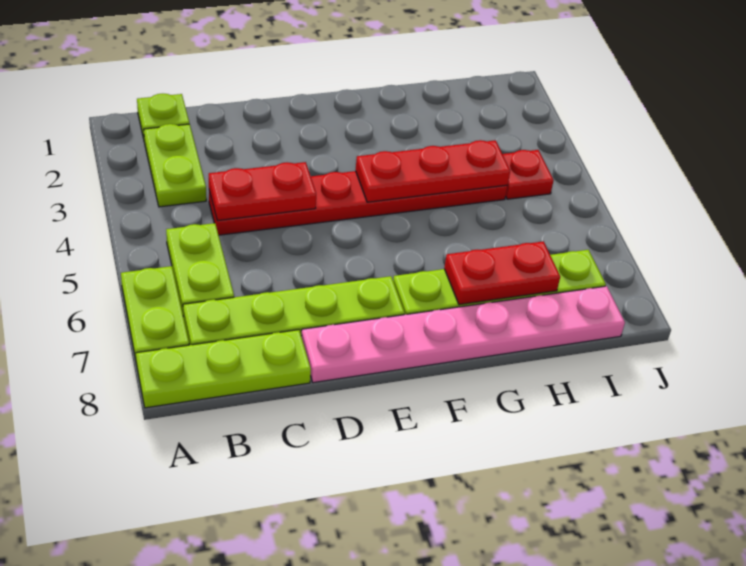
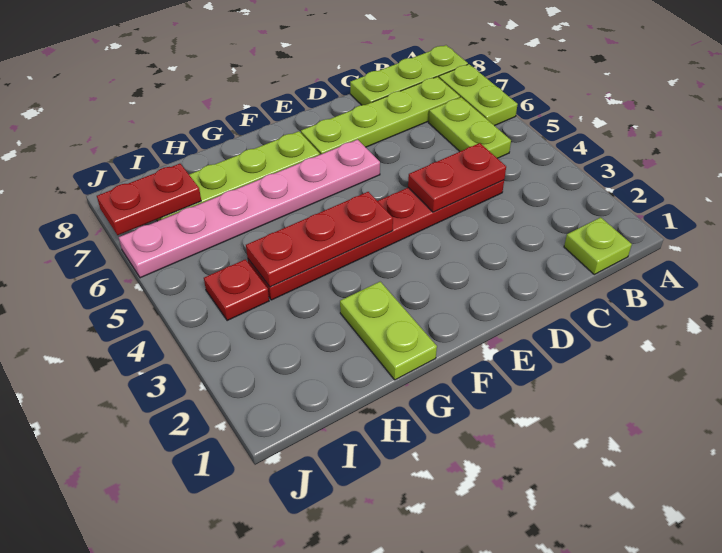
lime 1x2 plate [144,124,206,207] -> lime 1x2 plate moved to [340,282,437,380]
pink 1x6 plate [301,286,625,383] -> pink 1x6 plate moved to [119,140,380,278]
red 1x2 plate [444,241,560,305] -> red 1x2 plate moved to [97,164,201,235]

